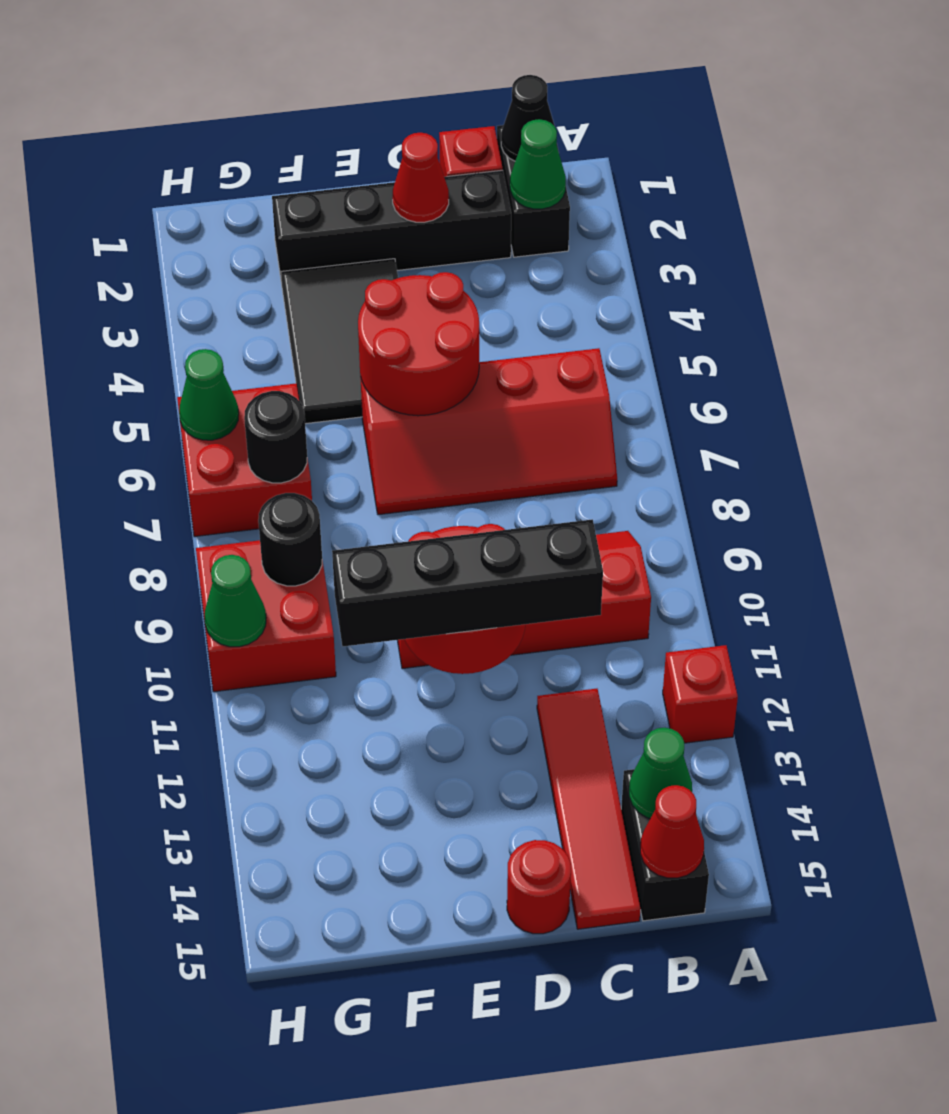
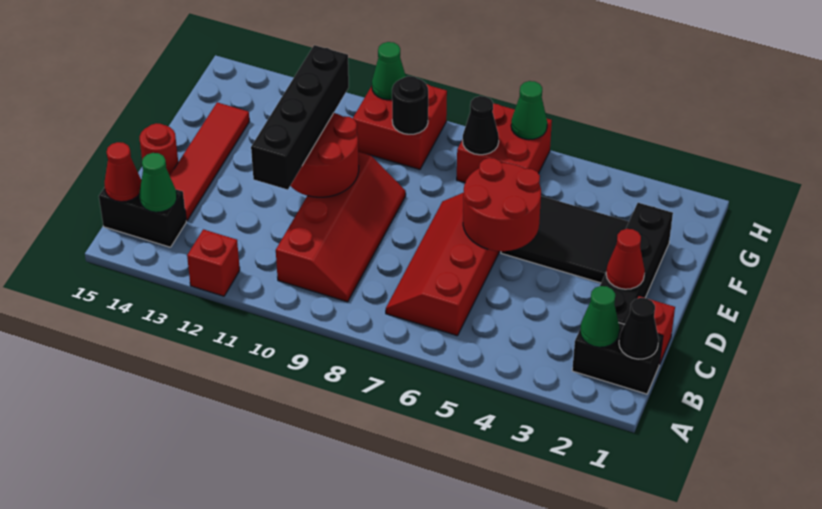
red 1x4 tile [537,689,640,929] -> red 1x4 tile turned to [170,102,249,221]
black 1x1 round brick [244,391,307,483] -> black 1x1 cone [463,96,499,155]

